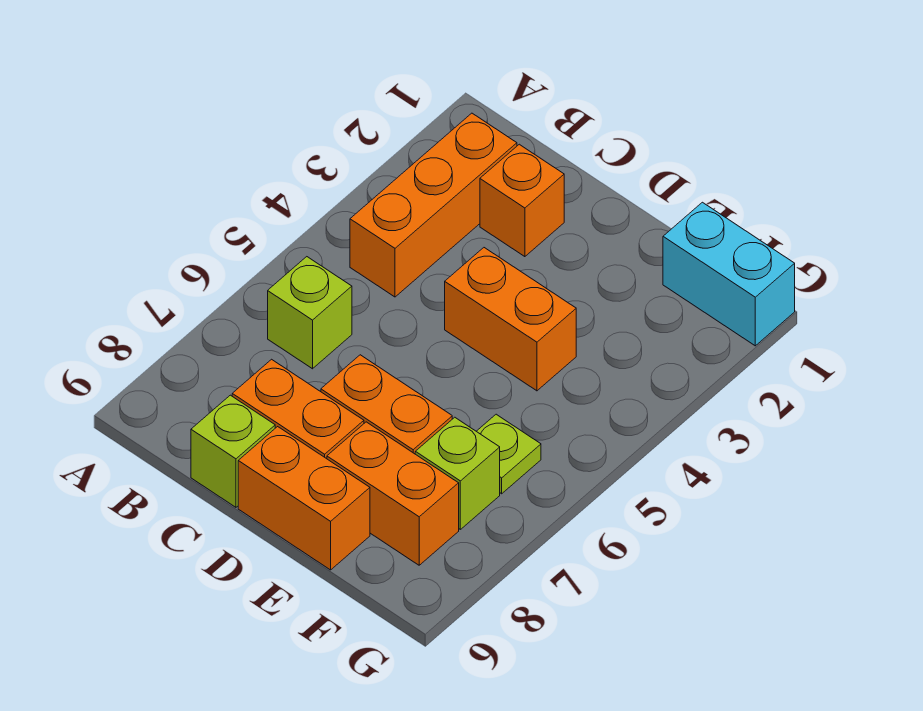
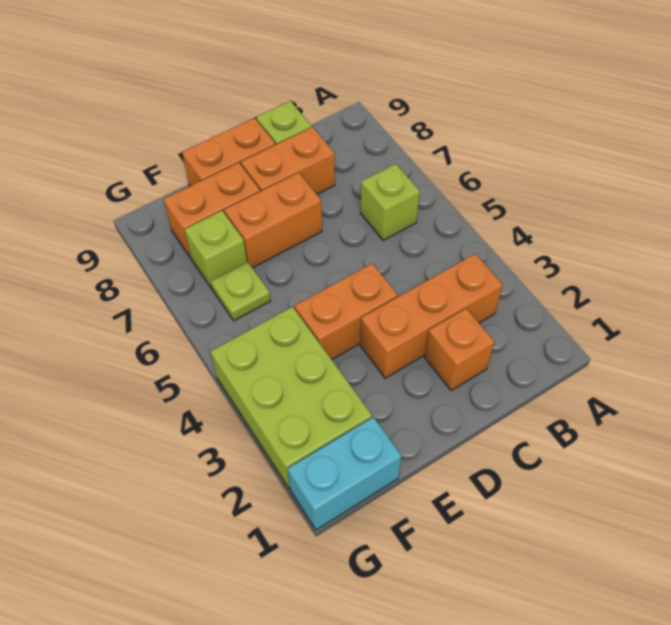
orange 1x3 brick [350,113,517,297] -> orange 1x3 brick turned to [360,254,503,378]
none -> lime 2x3 brick [211,307,372,489]

